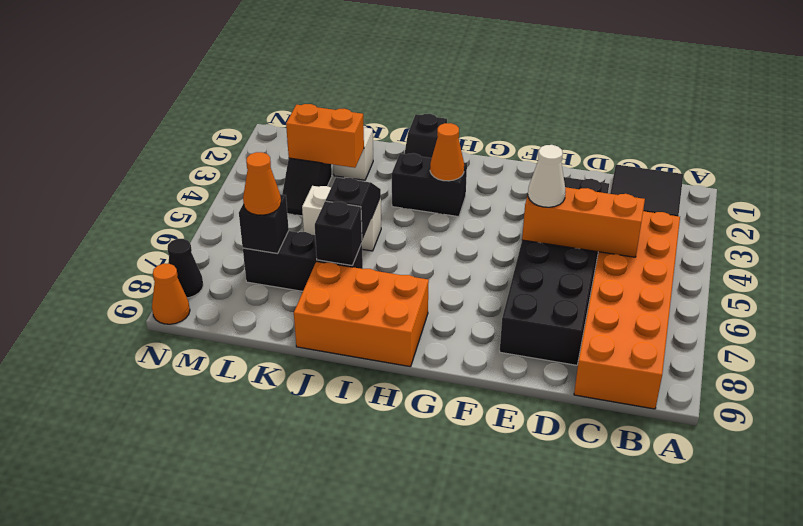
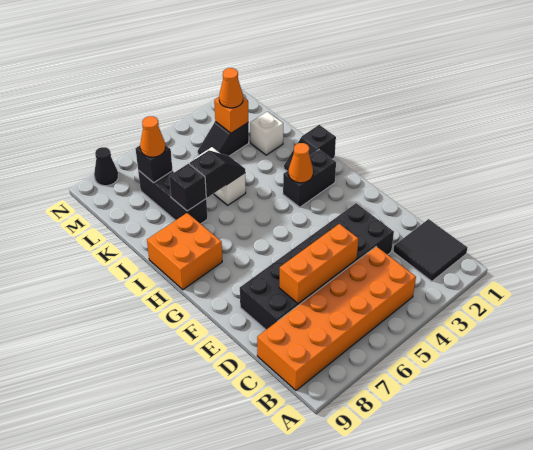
orange 1x3 brick [522,187,645,257] -> orange 1x3 brick turned to [279,224,358,304]
white 1x1 cone [528,145,565,207] -> none
black 1x2 brick [392,153,467,217] -> black 1x2 brick turned to [283,150,336,207]
orange 2x3 brick [294,261,429,367] -> orange 2x2 brick [147,213,222,290]
orange 1x2 brick [286,104,364,168] -> orange 1x1 brick [214,97,248,133]
orange 1x1 cone [152,264,190,324] -> orange 1x1 cone moved to [219,68,243,108]

